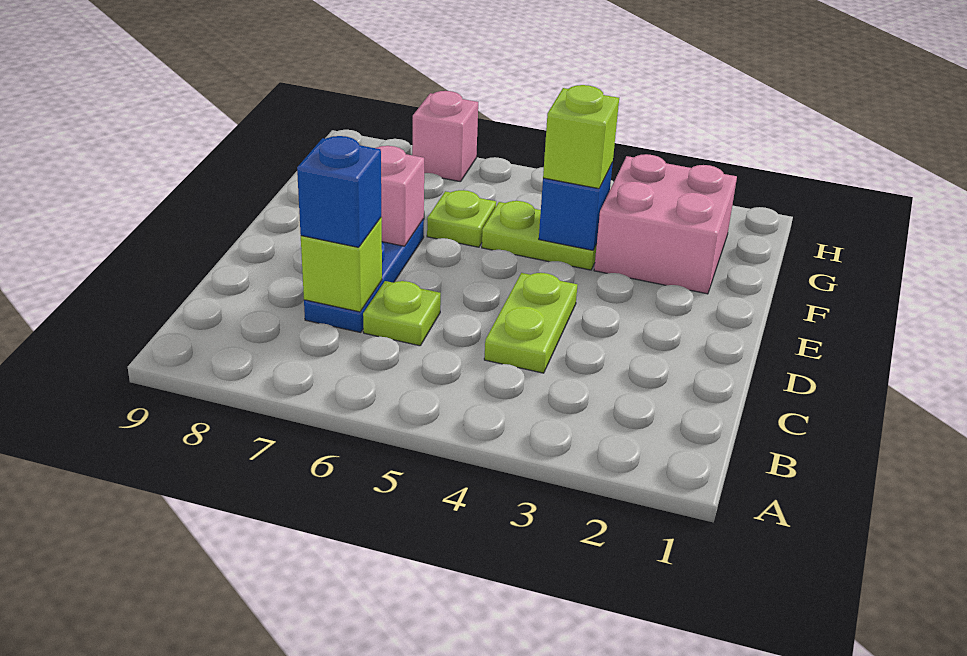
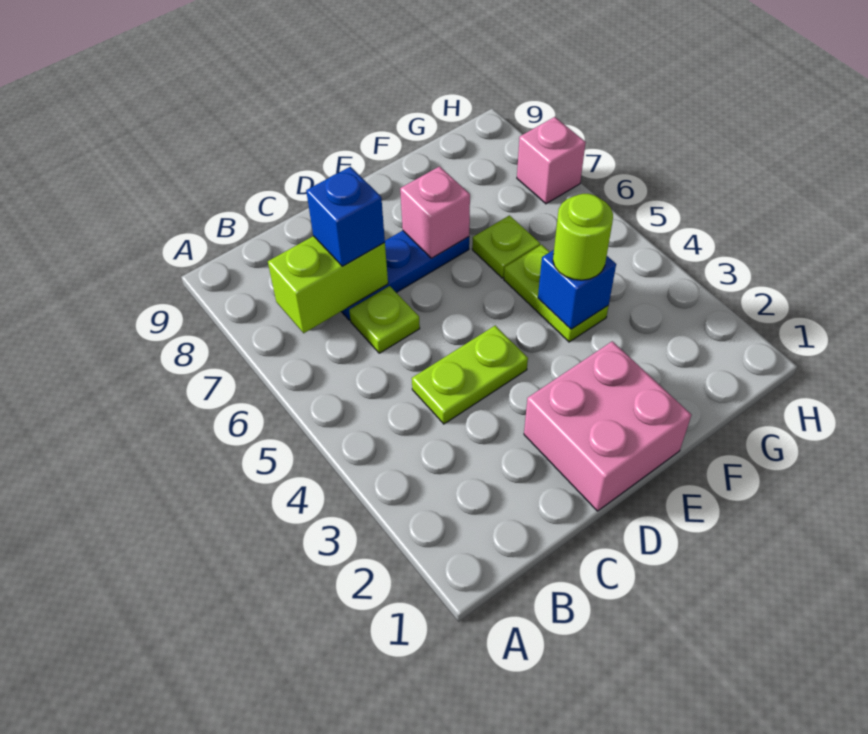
lime 1x1 brick [301,217,382,312] -> lime 1x2 brick [268,236,388,333]
pink 2x2 brick [594,154,737,294] -> pink 2x2 brick moved to [524,341,691,511]
lime 1x1 brick [543,85,619,189] -> lime 1x1 round brick [553,194,613,280]

